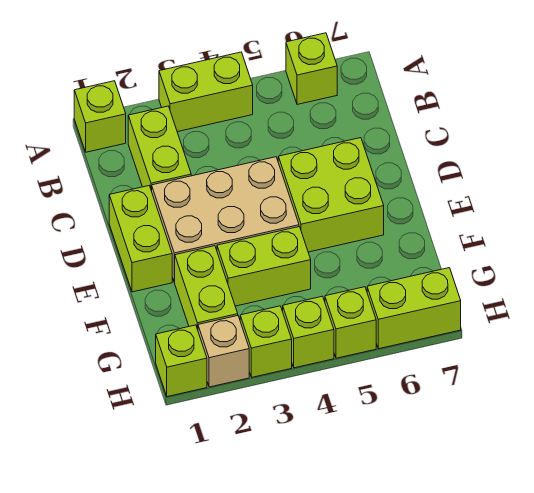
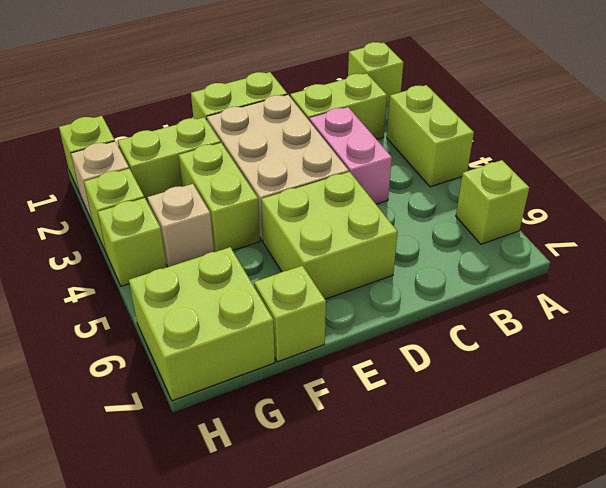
none -> pink 1x2 brick [309,107,392,204]
none -> tan 1x1 brick [147,184,214,267]
lime 1x1 brick [325,287,376,358] -> lime 1x1 brick moved to [254,266,326,362]
lime 1x2 brick [367,268,461,349] -> lime 2x2 brick [129,247,275,401]

